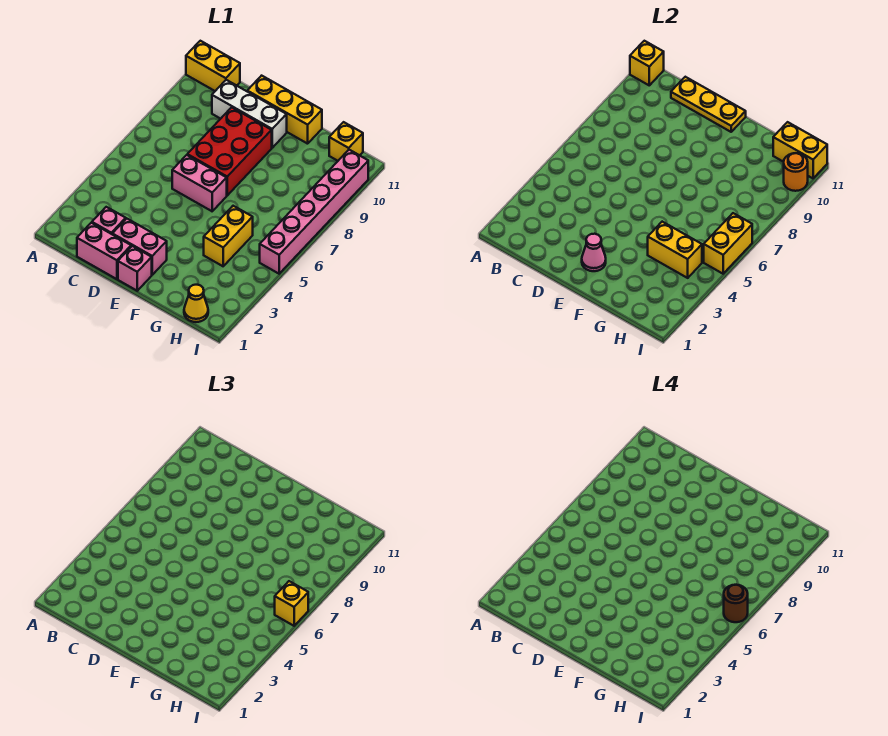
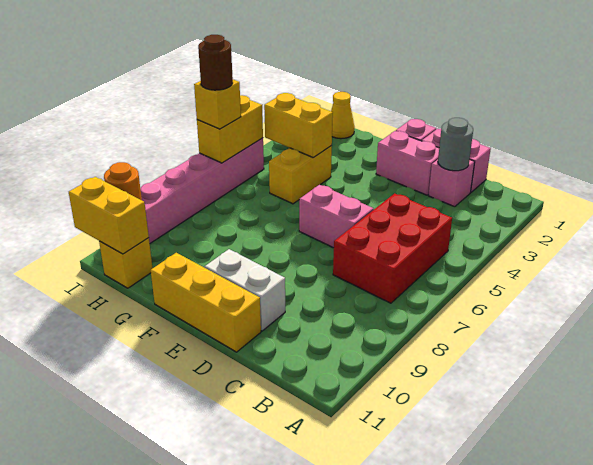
yellow 1x2 brick [186,41,240,91] -> none
yellow 1x1 brick [630,41,664,85] -> none
none -> grey 1x1 round brick [438,118,473,171]
white 1x3 brick [212,80,287,148] -> white 1x2 brick [205,249,285,331]
yellow 1x3 plate [671,77,746,132] -> none
red 2x3 brick [187,107,272,195] -> red 2x3 brick moved to [333,194,452,303]
pink 1x1 cone [582,234,606,271] -> none

